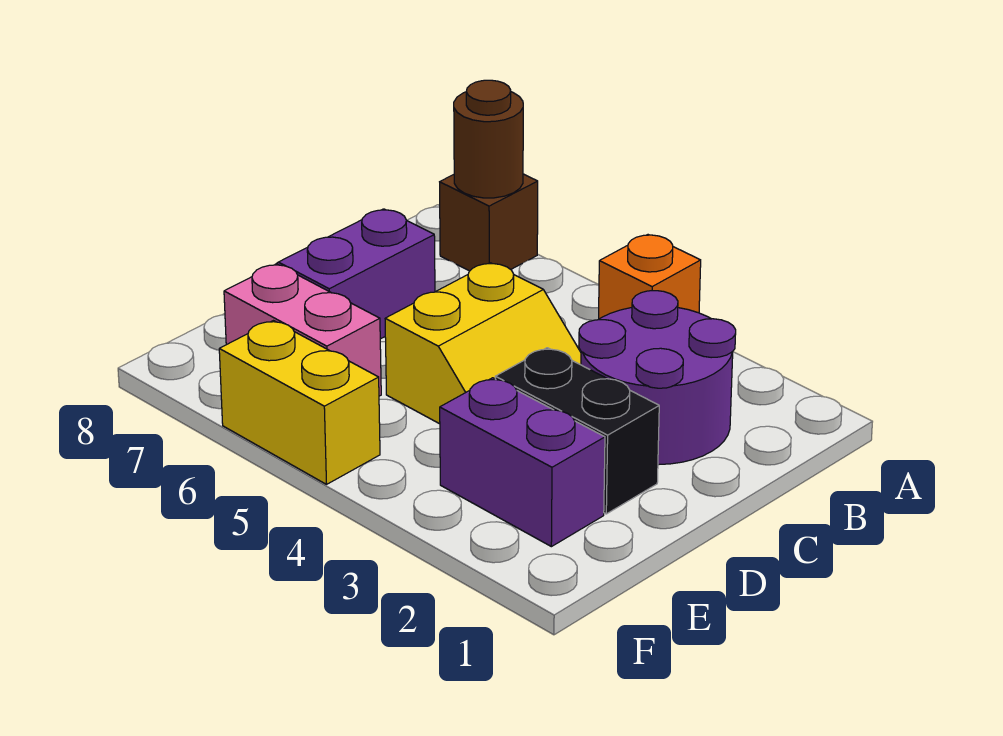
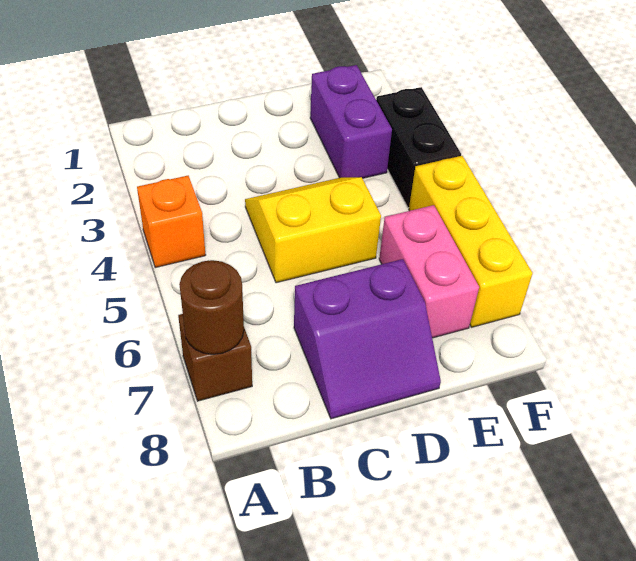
purple 2x2 round brick [579,291,736,465] -> none
black 1x2 brick [495,348,659,514] -> black 1x2 brick moved to [376,87,461,208]
yellow 1x2 brick [219,321,380,484] -> yellow 1x3 brick [409,156,533,327]

